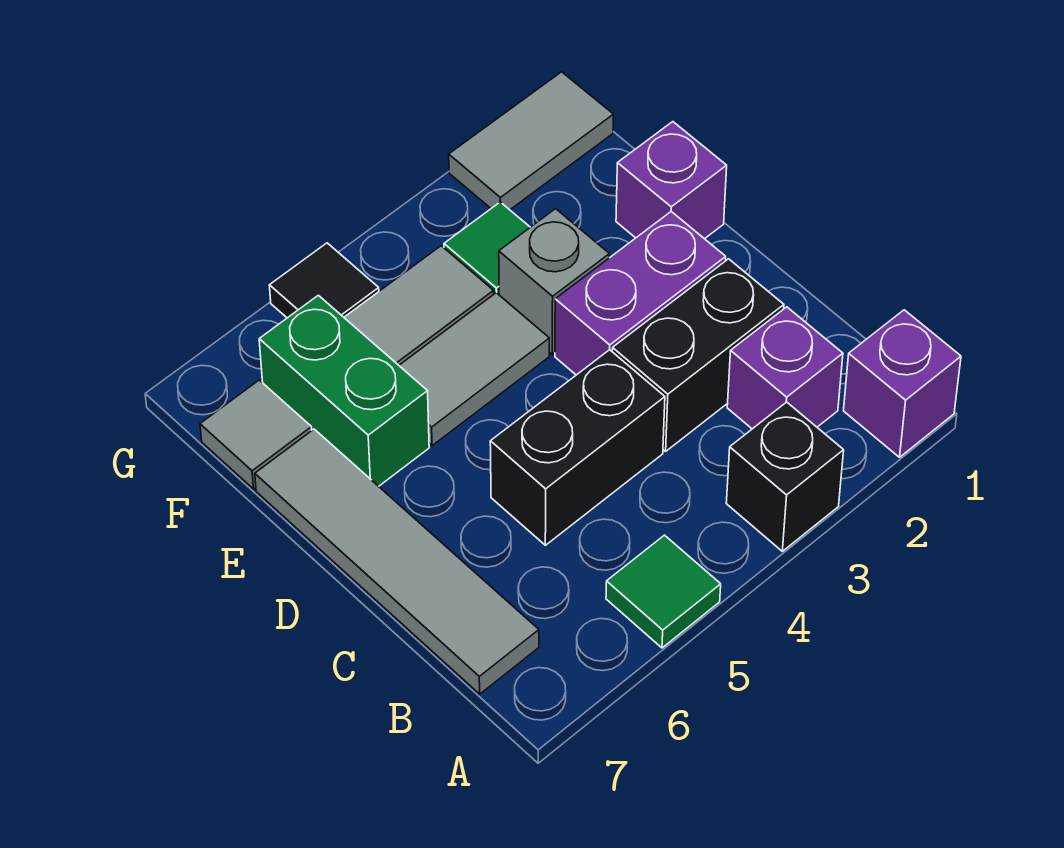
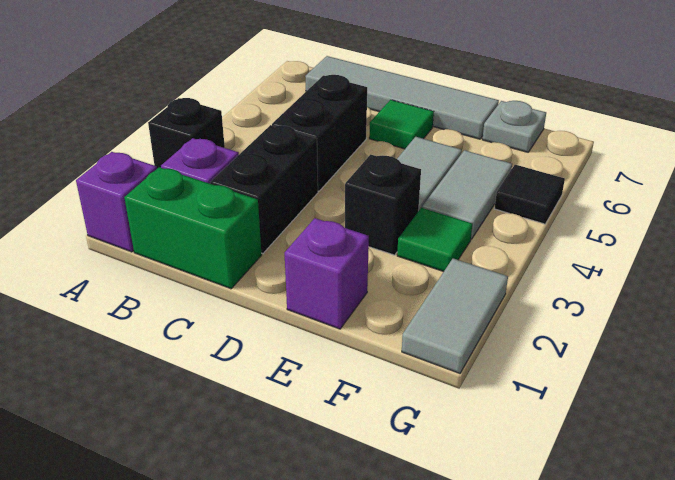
green 1x1 tile [606,535,721,648] -> green 1x1 tile moved to [369,100,434,149]
purple 1x2 brick [555,212,726,375] -> none
grey 1x1 brick [499,209,609,354] -> black 1x1 brick [345,154,421,255]
green 1x2 brick [259,295,429,486] -> green 1x2 brick moved to [124,167,262,289]
grey 1x1 tile [200,380,312,489] -> grey 1x1 plate [482,101,546,152]

